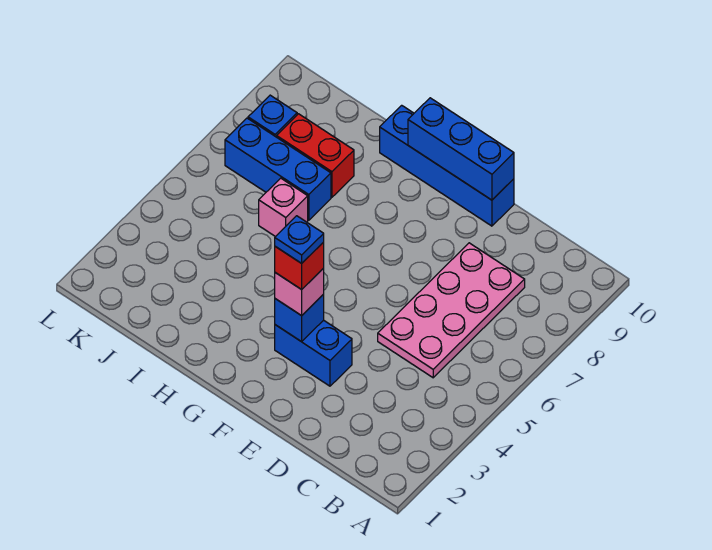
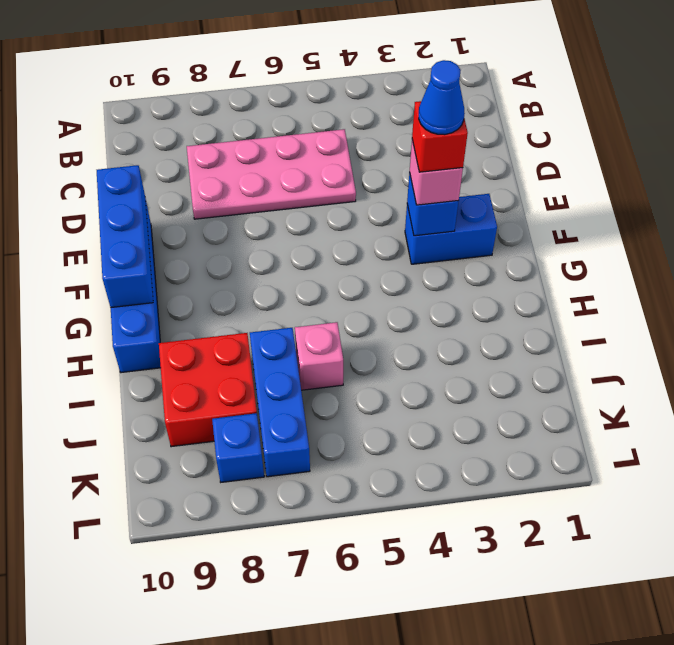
blue 1x2 brick [275,320,352,386] -> blue 1x2 brick turned to [405,194,497,264]
blue 1x1 plate [275,216,324,263] -> blue 1x1 cone [419,60,465,135]
red 1x2 brick [277,114,354,197] -> red 2x2 brick [159,333,257,447]

